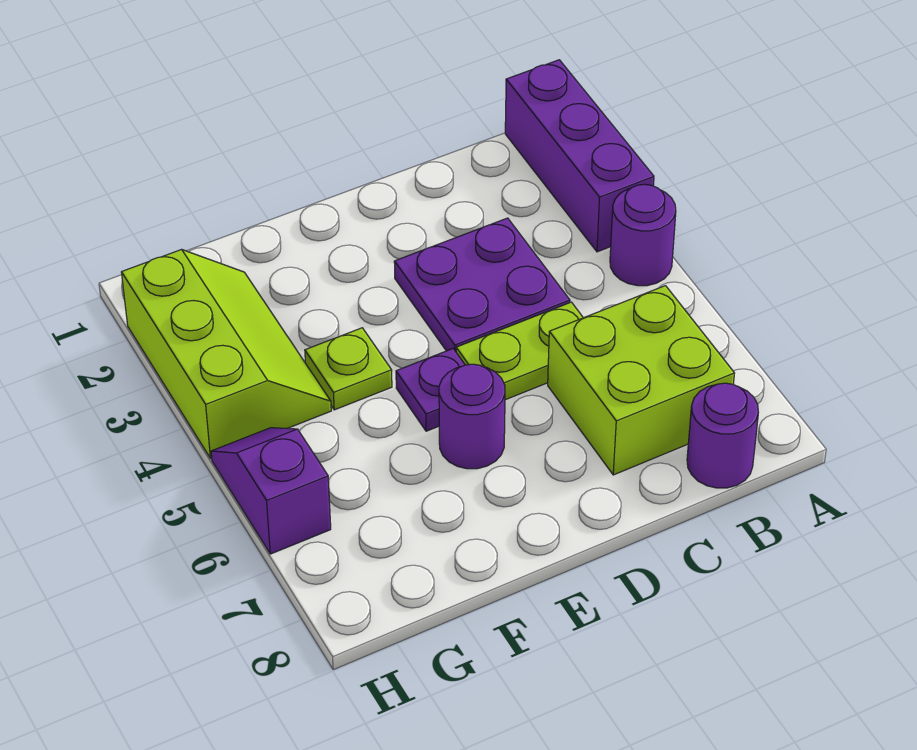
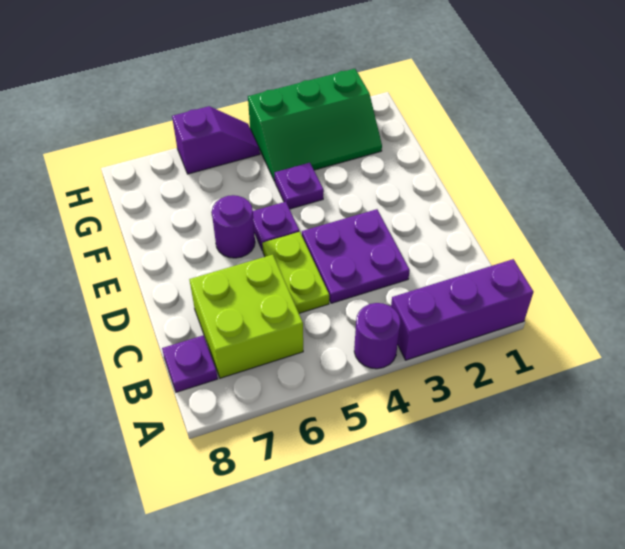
purple 1x1 round brick [687,383,758,488] -> purple 1x1 plate [162,336,218,392]
lime 1x1 plate [305,328,392,410] -> purple 1x1 plate [275,163,324,209]
lime 2x3 slope [121,249,331,458] -> green 2x3 slope [248,69,382,181]

